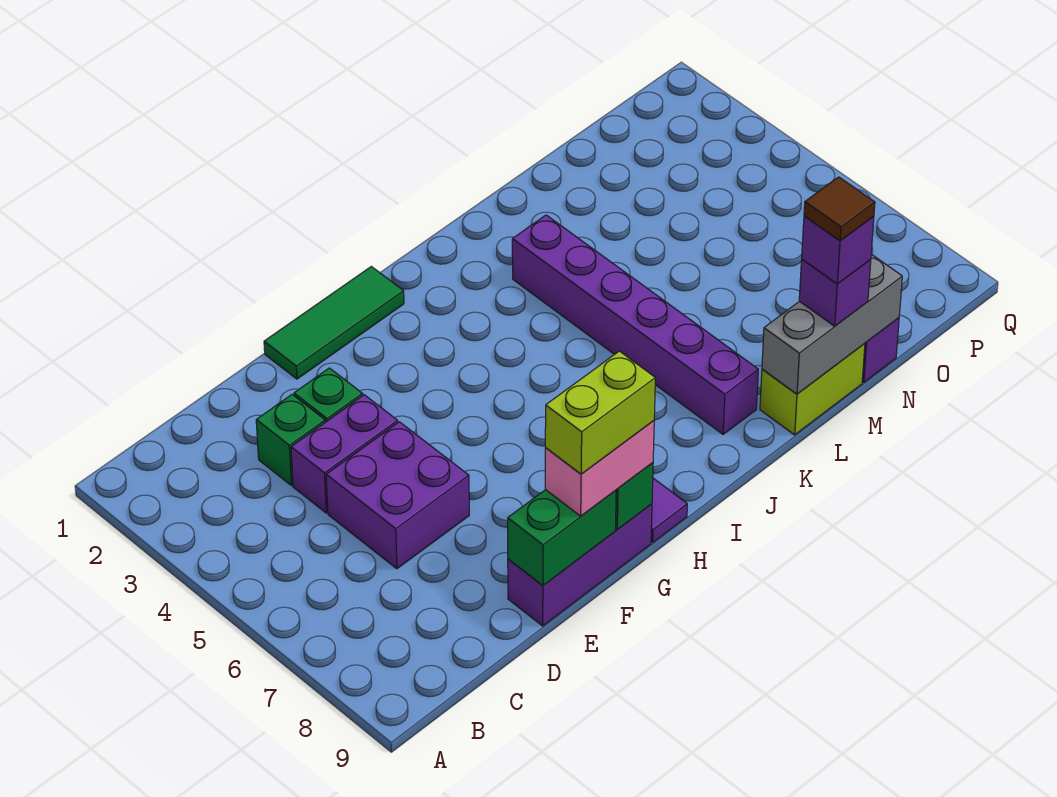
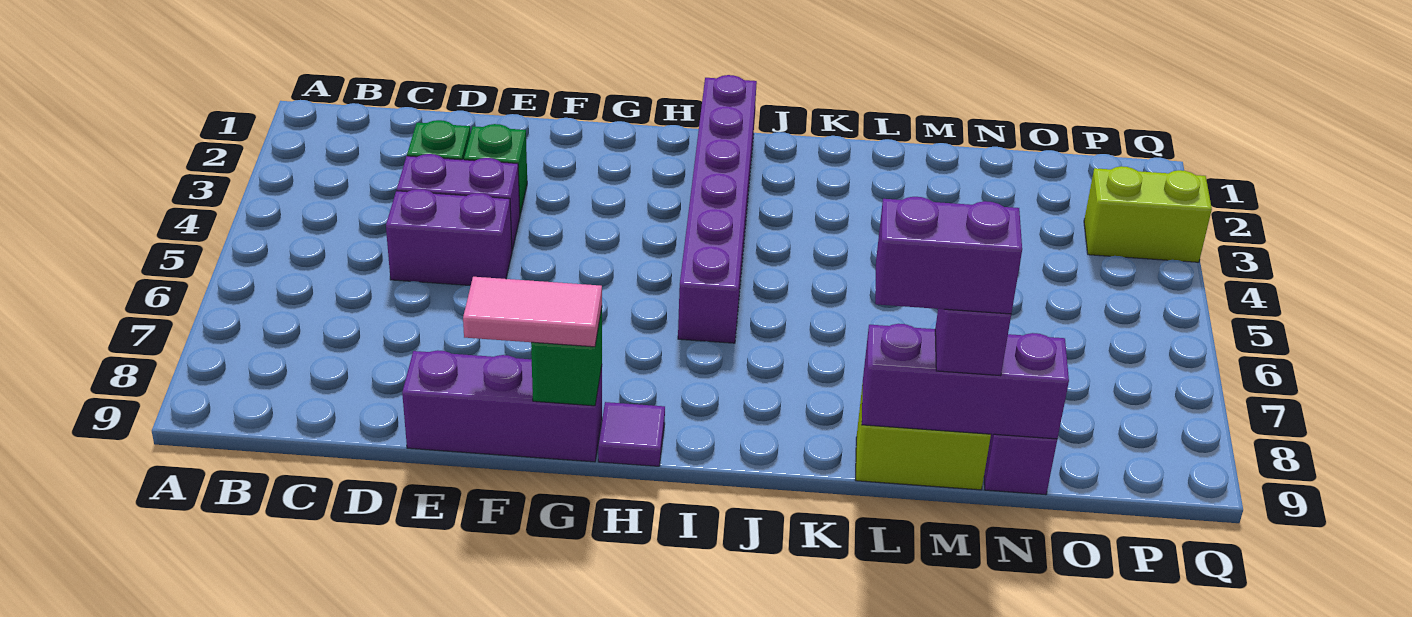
purple 2x2 brick [326,422,469,569] -> purple 1x2 brick [386,189,512,285]
green 1x2 brick [508,490,616,586] -> none
green 1x3 tile [264,267,404,379] -> none
pink 1x2 brick [545,421,654,516] -> pink 1x2 tile [463,277,602,347]
lime 1x2 brick [545,351,655,474] -> lime 1x2 brick moved to [1084,166,1212,262]
purple 1x6 brick [512,215,758,434] -> purple 1x6 brick moved to [678,75,757,343]
grey 1x3 brick [762,254,902,394] -> purple 1x3 brick [862,324,1069,439]
purple 1x1 brick [802,216,874,284] -> purple 1x2 brick [875,197,1022,314]
brown 1x1 tile [804,177,875,241] -> none

